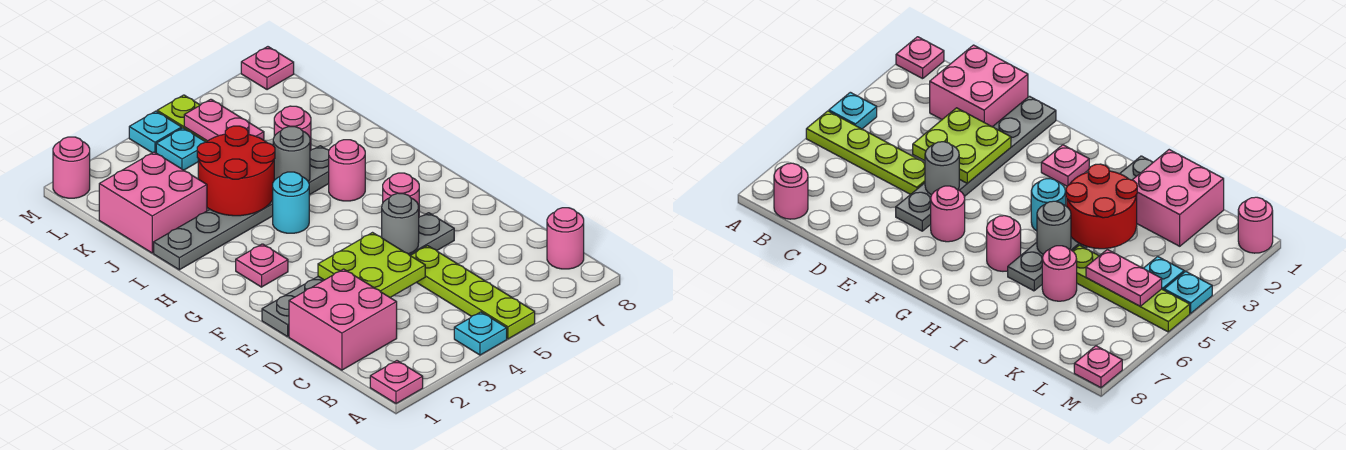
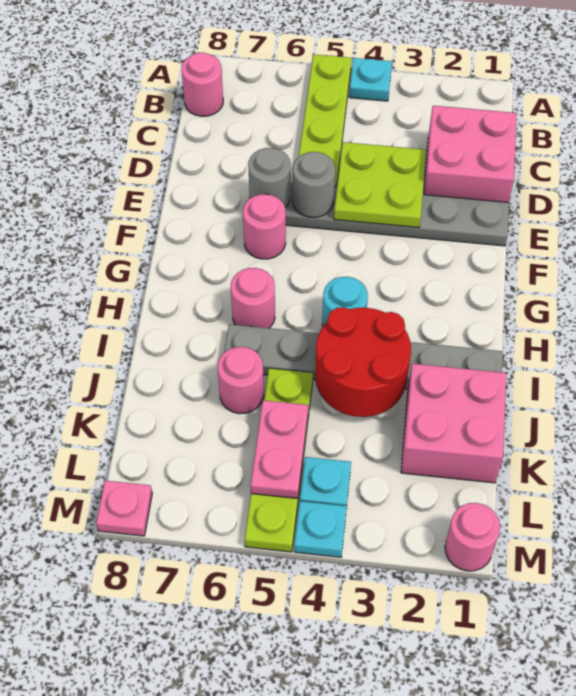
pink 1x1 plate [370,361,423,404] -> none
pink 1x1 plate [236,244,288,287] -> none
grey 1x1 round brick [273,127,310,182] -> grey 1x1 round brick moved to [248,148,291,208]

